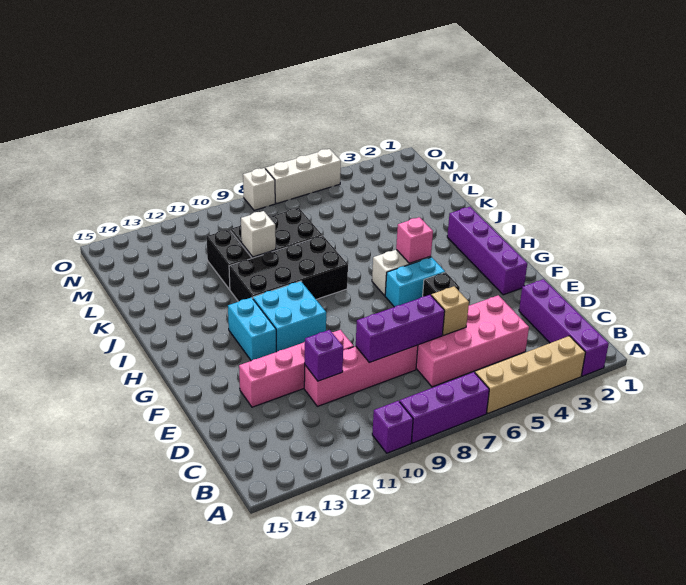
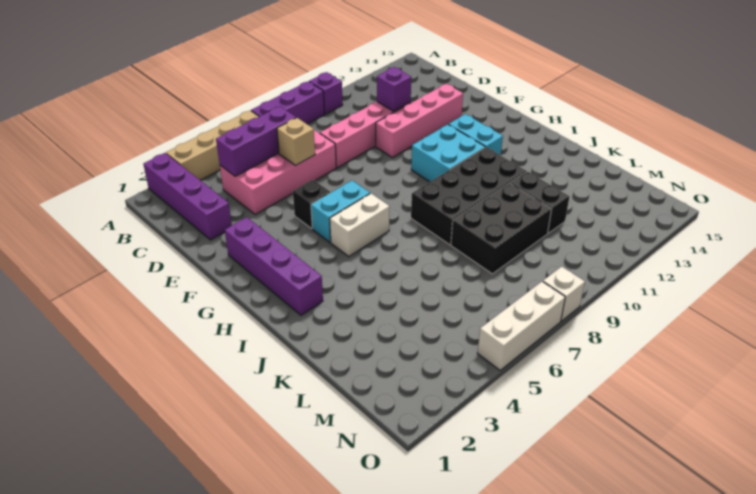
purple 1x3 brick [356,295,445,363] -> purple 1x3 brick moved to [216,106,296,176]
pink 1x1 brick [396,217,433,263] -> none
white 1x1 brick [241,211,276,257] -> none

